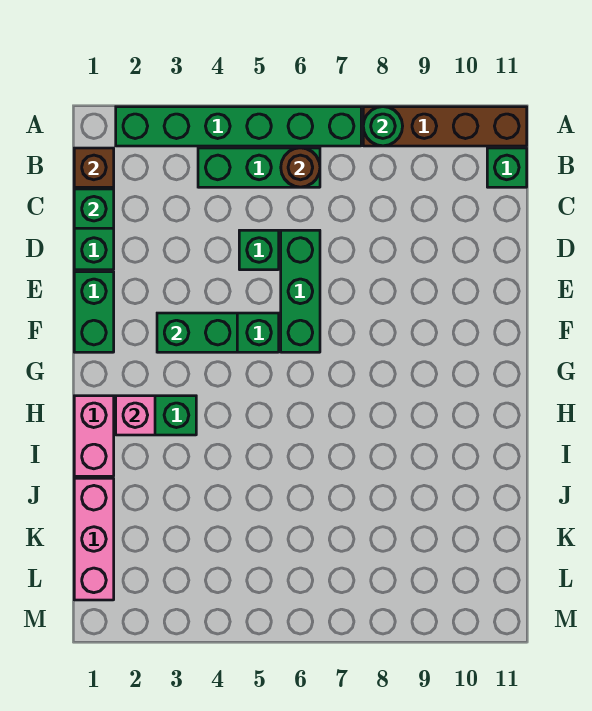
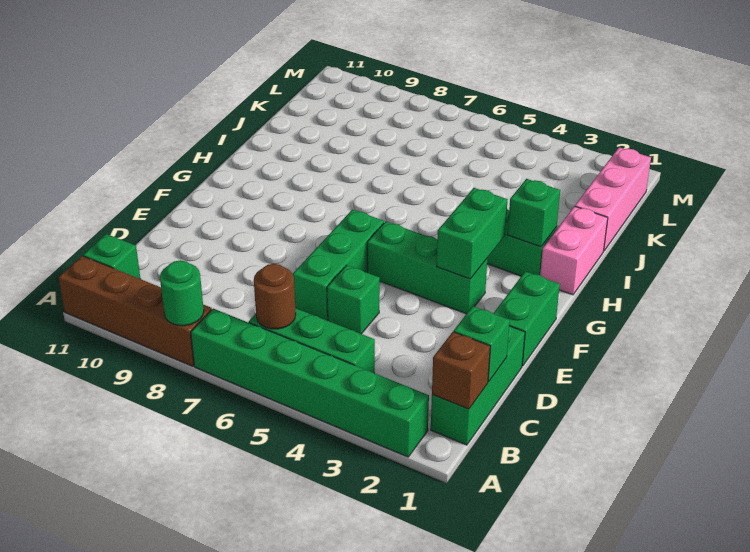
green 1x2 brick [157,313,237,352] -> green 1x2 brick turned to [437,188,508,279]
pink 1x1 brick [116,396,155,435] -> green 1x1 brick [507,179,560,247]

